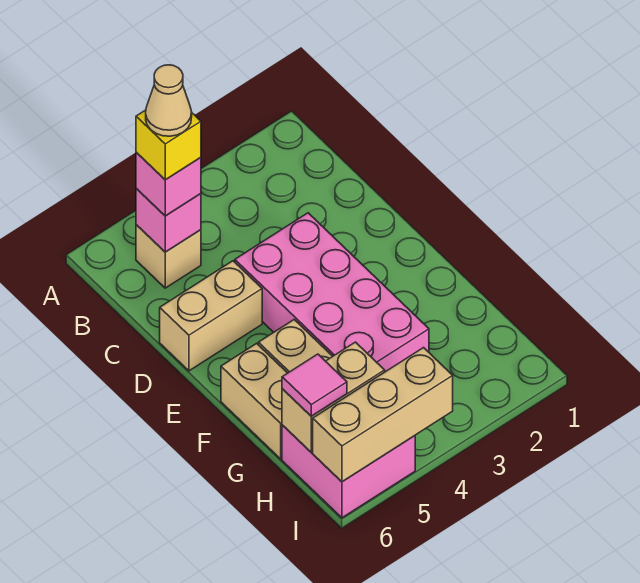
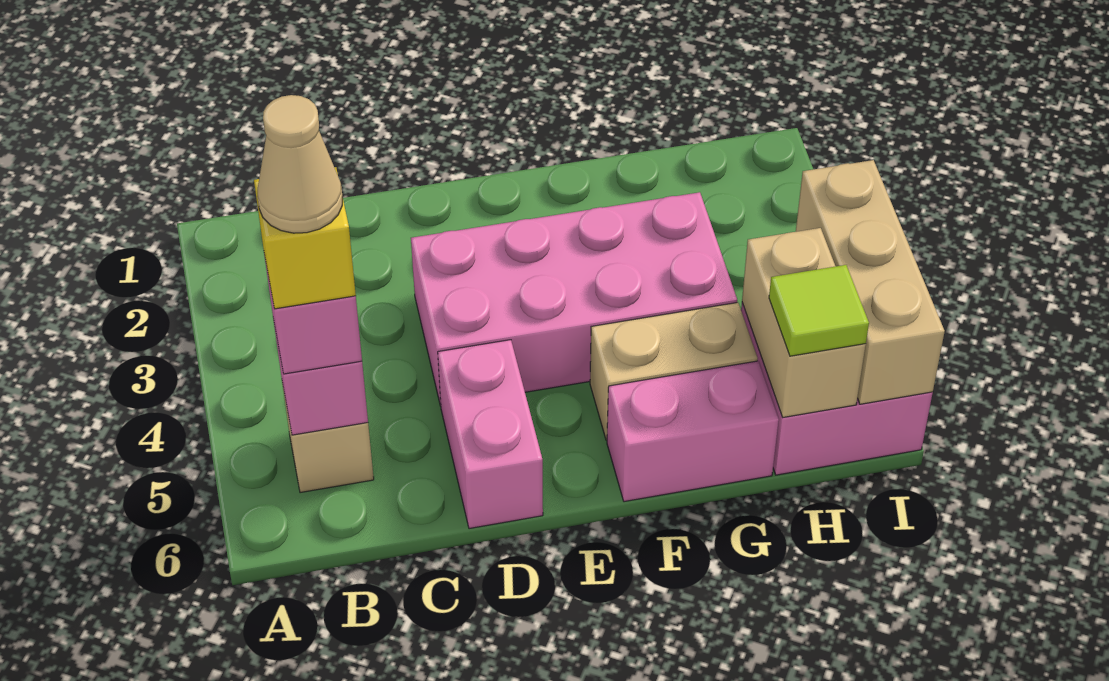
tan 1x2 brick [160,261,262,371] -> pink 1x2 brick [438,340,543,529]
tan 1x2 brick [221,343,287,459] -> pink 1x2 brick [607,361,779,502]
pink 1x1 tile [282,354,347,416] -> lime 1x1 tile [769,265,869,356]

